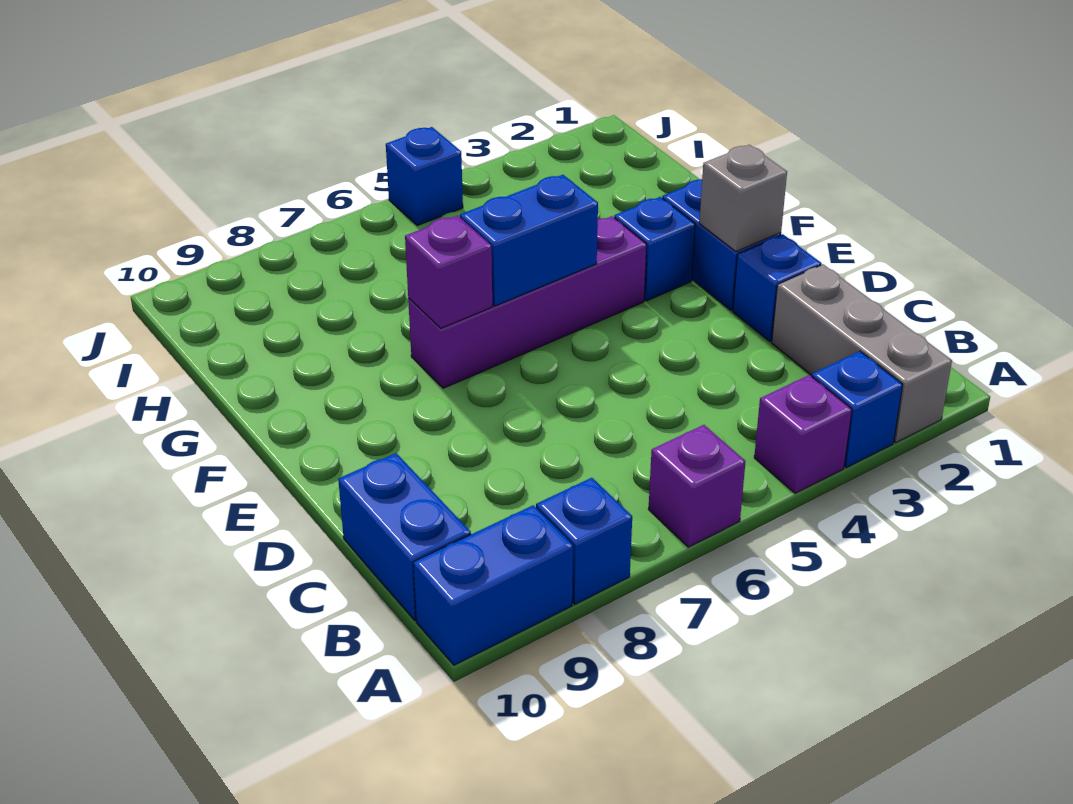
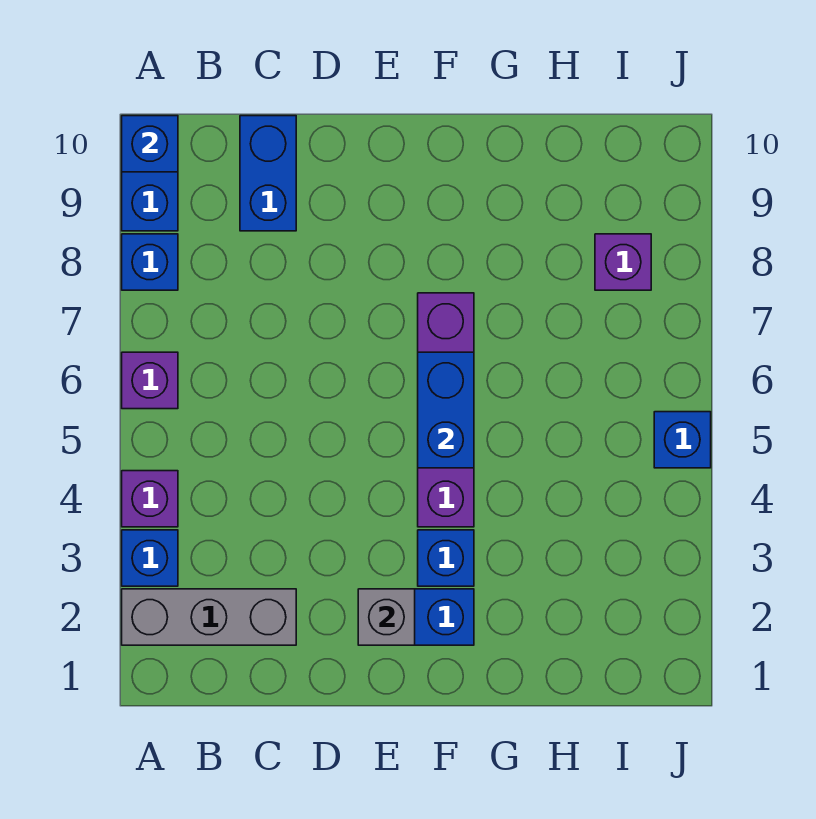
blue 1x2 brick [338,453,471,620] -> blue 1x2 brick turned to [240,116,296,231]
blue 1x1 brick [733,235,821,341] -> blue 1x1 brick moved to [122,116,178,172]
purple 1x1 brick [405,215,492,328] -> purple 1x1 brick moved to [595,234,651,290]

